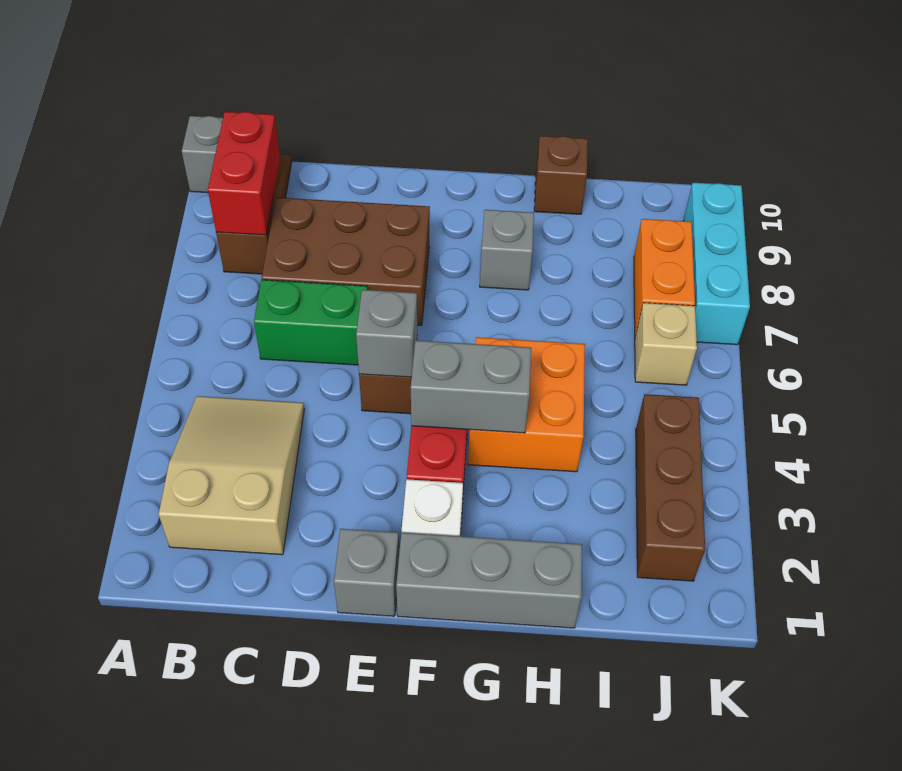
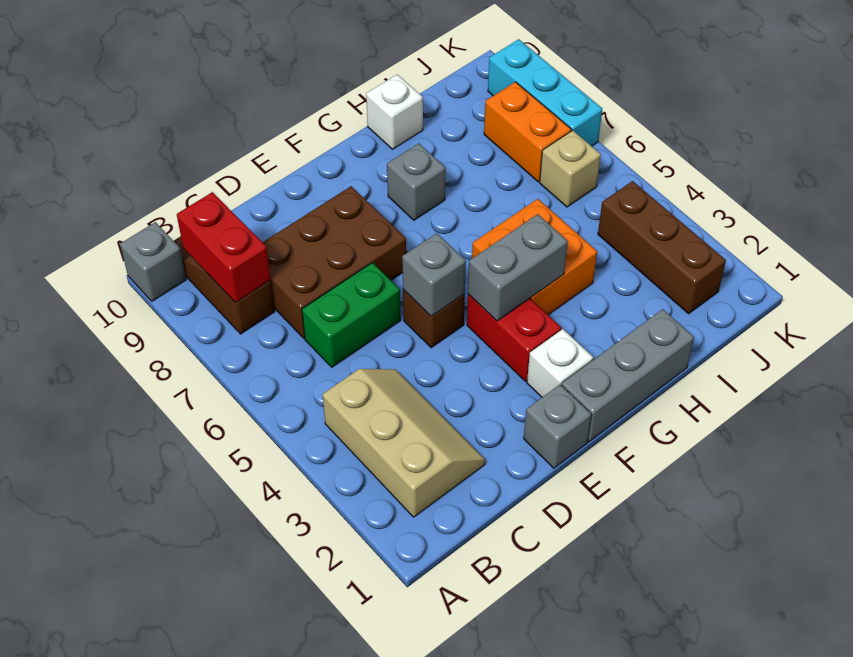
tan 2x3 slope [159,396,304,555] -> tan 2x3 slope turned to [322,369,485,517]
brown 1x1 brick [534,136,588,214] -> white 1x1 brick [366,74,423,149]

